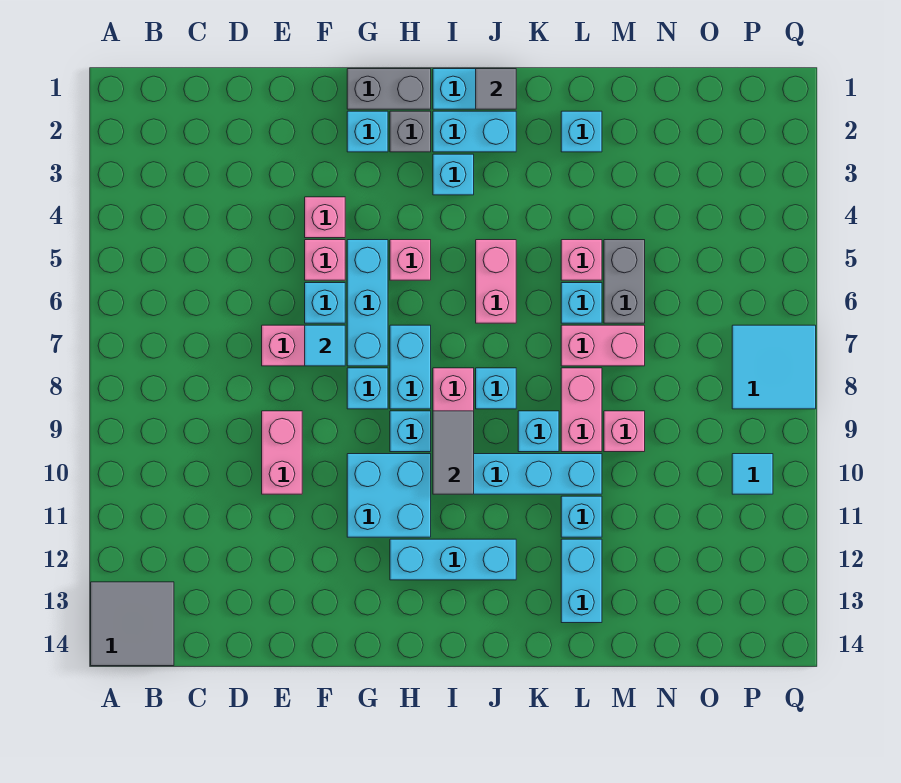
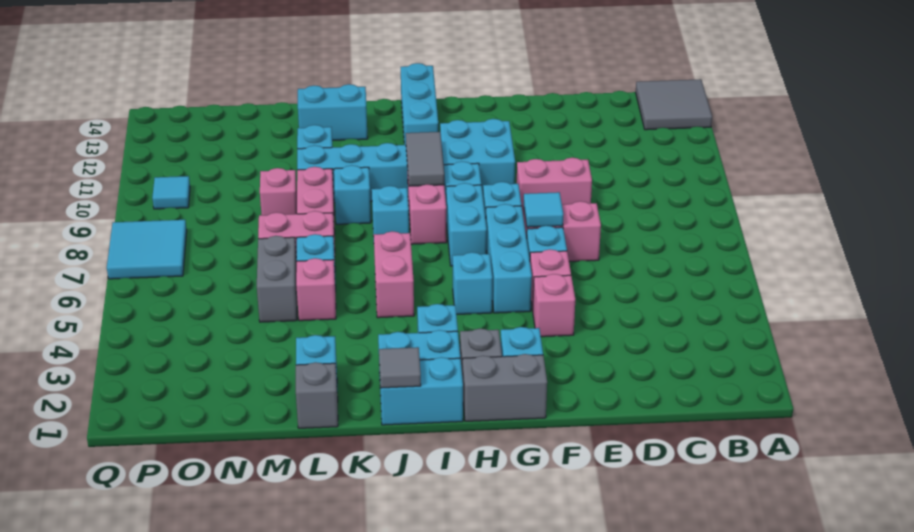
pink 1x2 brick [262,411,302,494] -> pink 1x2 brick turned to [517,158,592,211]
pink 1x1 brick [390,240,431,280] -> cyan 1x1 brick [453,252,493,314]
cyan 1x3 brick [390,539,516,580] -> cyan 1x3 brick turned to [401,63,438,145]
none -> grey 1x1 brick [296,362,338,428]
cyan 1x2 brick [561,539,602,623] -> cyan 1x2 brick turned to [298,84,368,140]

